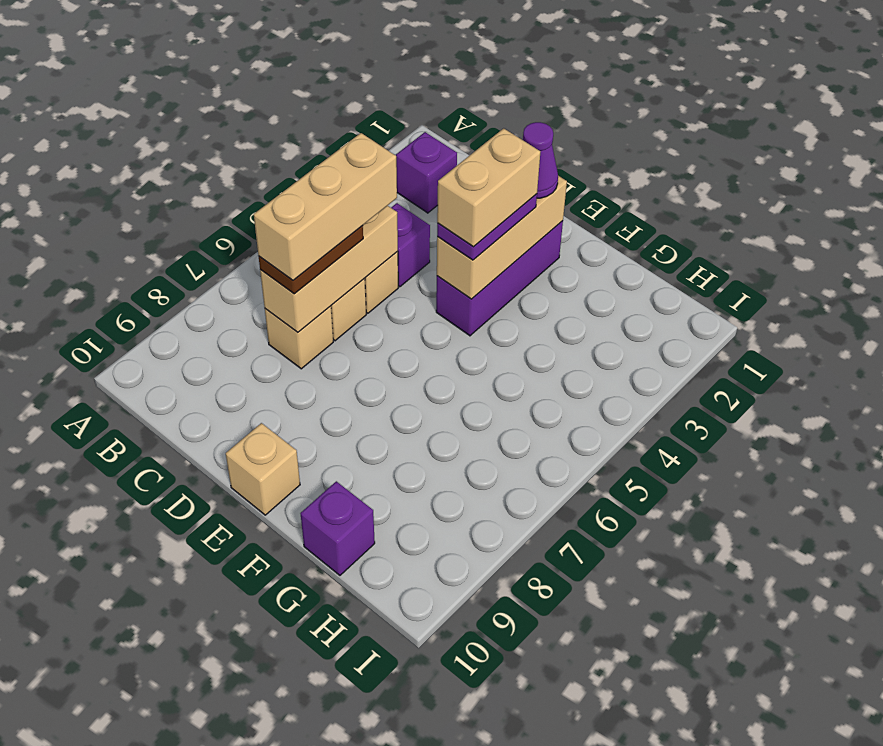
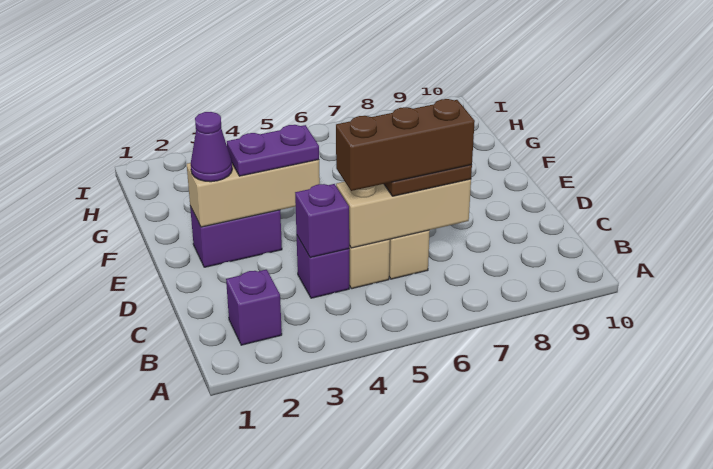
tan 1x3 brick [254,133,397,280] -> brown 1x3 brick [336,99,475,191]
tan 1x1 brick [265,306,333,369] -> none
purple 1x3 brick [436,221,563,336] -> purple 1x2 brick [190,206,282,267]
tan 1x2 brick [437,128,540,247] -> none
tan 1x1 brick [226,423,300,515] -> none
purple 1x1 brick [300,481,375,575] -> purple 1x1 brick moved to [295,184,349,258]

